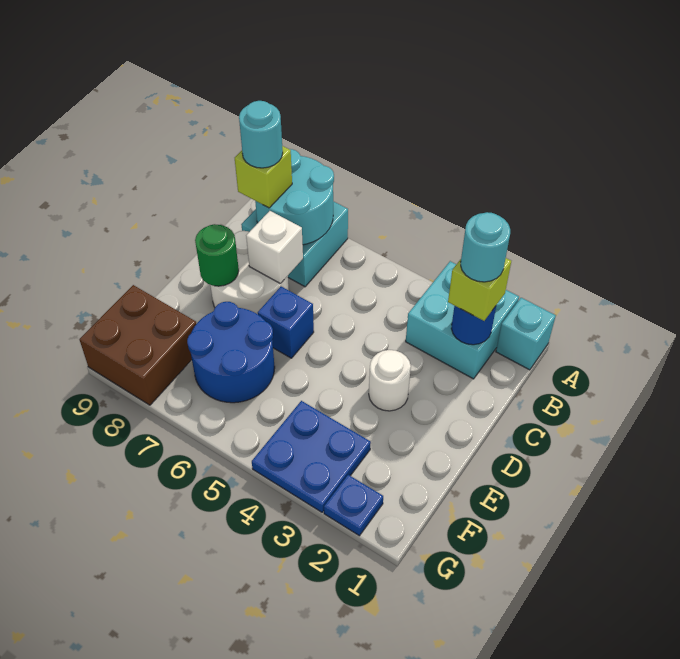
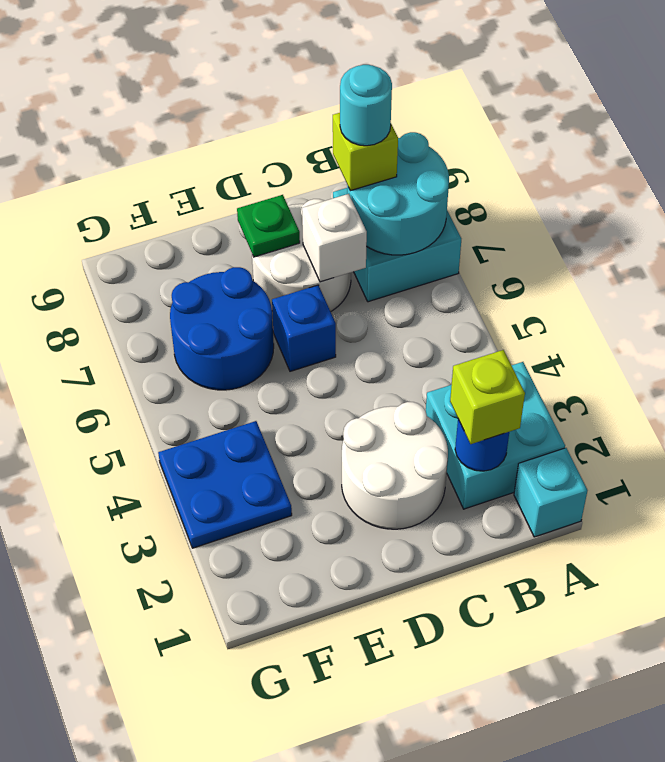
cyan 1x1 round brick [461,212,510,282] -> none
white 1x1 round brick [369,350,411,411] -> white 2x2 round brick [342,402,448,529]
green 1x1 round brick [195,224,239,286] -> green 1x1 plate [237,195,300,257]
brown 2x2 brick [80,285,196,405] -> none
blue 1x1 plate [324,475,383,536] -> none

